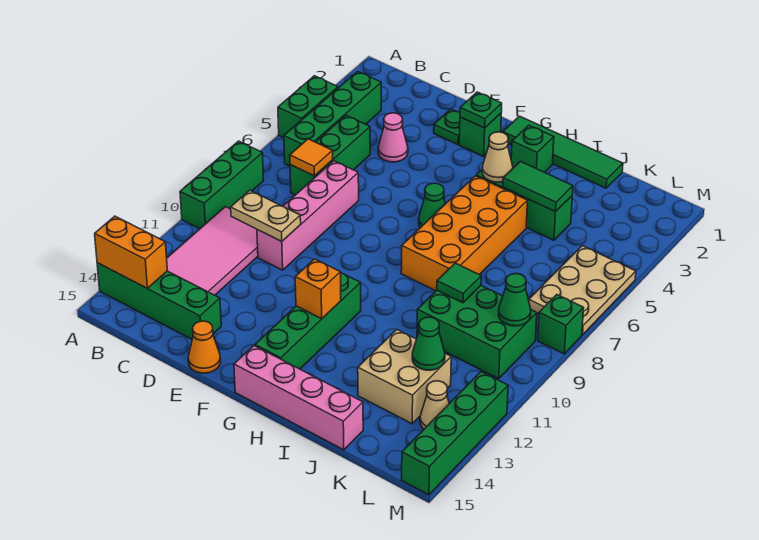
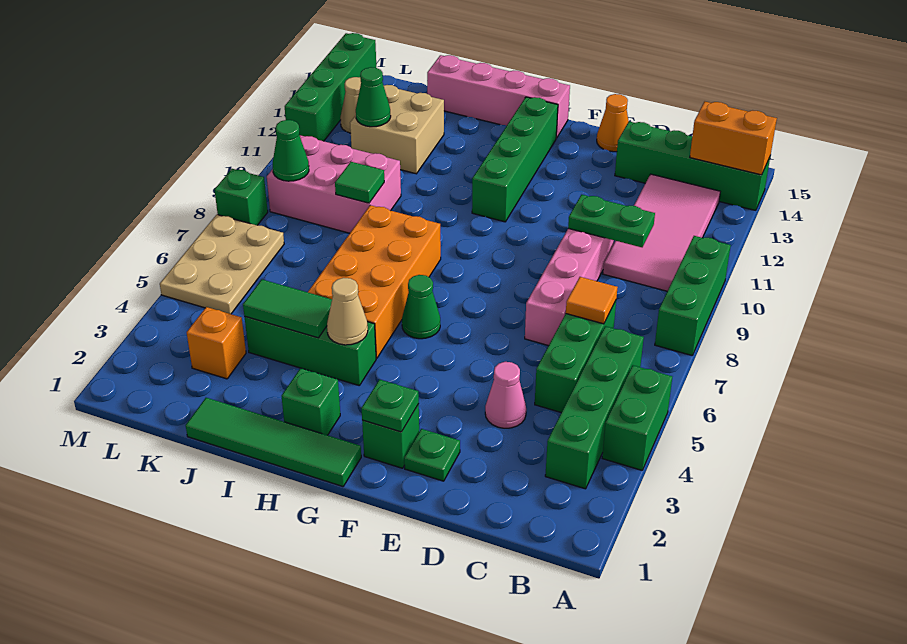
tan 1x2 plate [231,190,301,241] -> green 1x2 plate [568,195,655,247]
orange 1x1 brick [295,259,341,319] -> orange 1x1 brick moved to [187,307,246,379]
green 2x3 brick [417,286,537,379] -> pink 2x3 brick [267,135,401,234]

